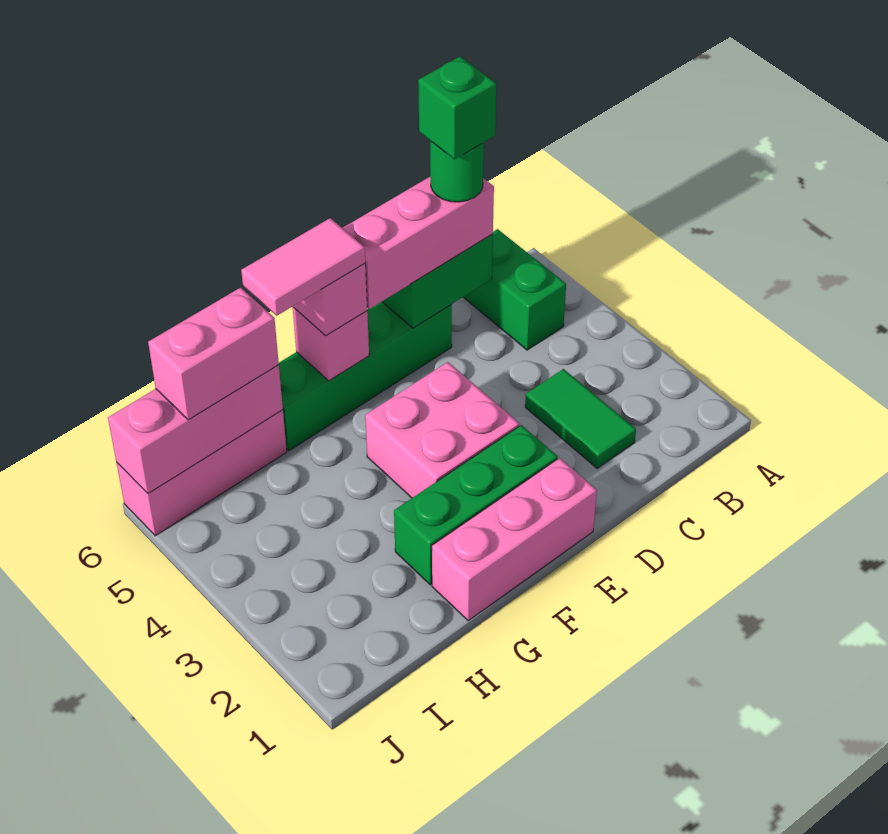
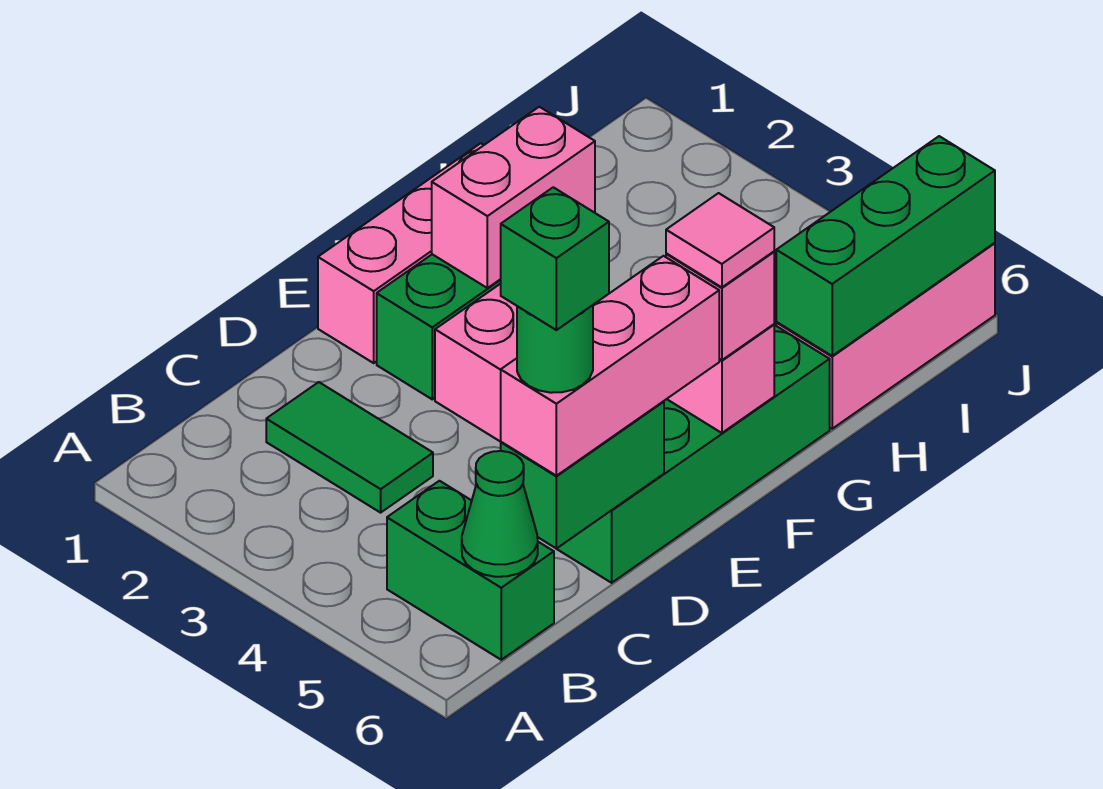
none -> green 1x1 cone [462,451,538,577]
pink 1x2 tile [241,218,365,316] -> pink 1x1 tile [666,193,774,287]
pink 1x3 brick [108,365,283,493] -> green 1x3 brick [776,136,995,356]
pink 1x2 brick [148,287,279,420] -> pink 1x2 brick moved to [432,107,595,288]

